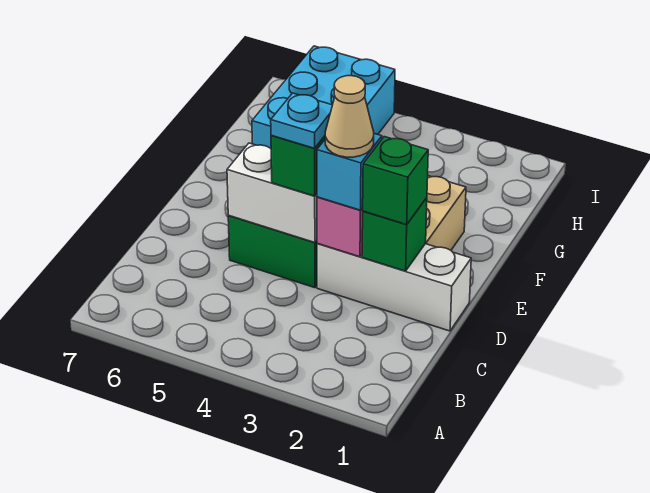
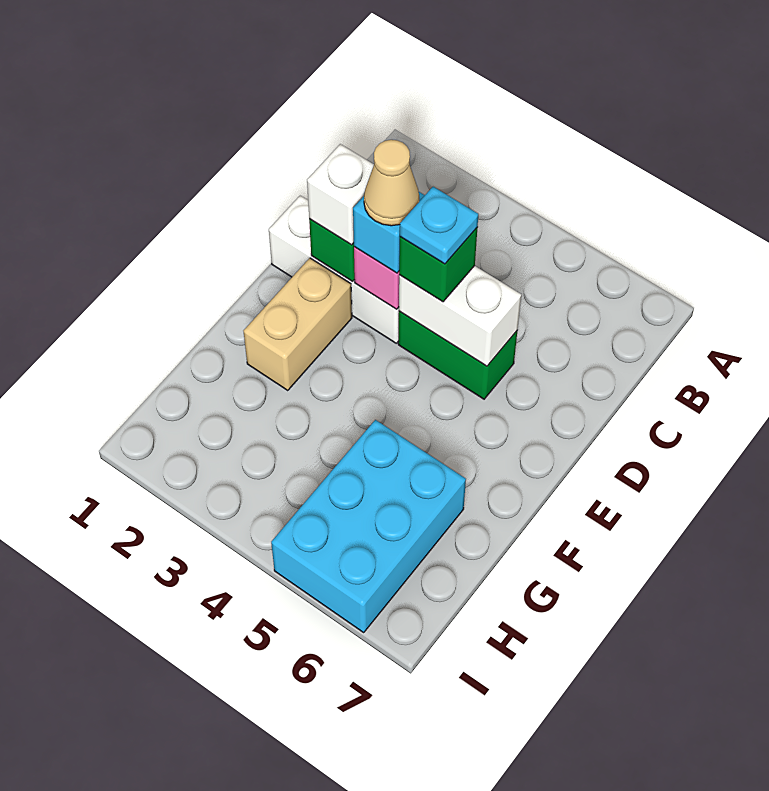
green 1x1 brick [363,137,428,224] -> white 1x1 brick [307,144,374,245]

